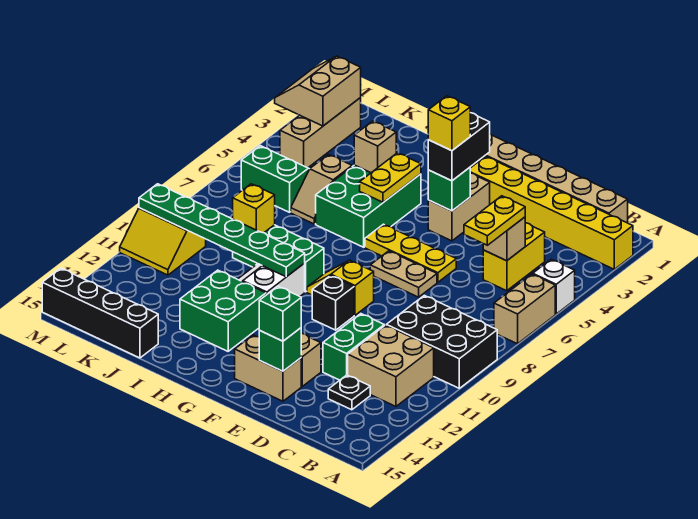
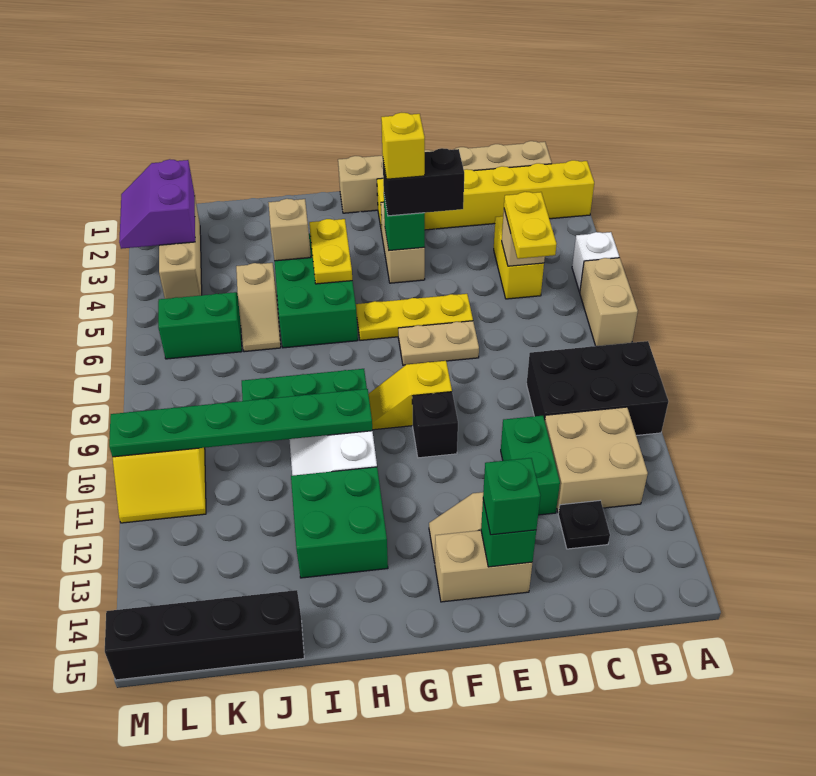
black 1x2 brick [428,113,490,181] -> black 1x2 brick turned to [383,148,464,216]
yellow 1x1 brick [233,184,275,233] -> none
tan 2x2 slope [275,56,361,126] -> purple 2x2 slope [119,159,195,249]

